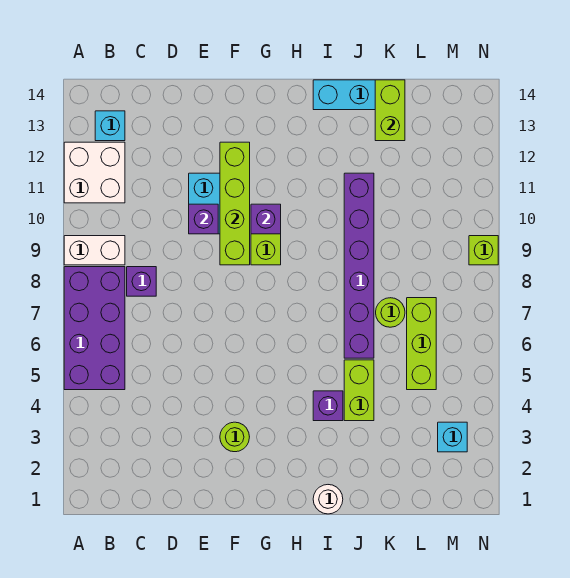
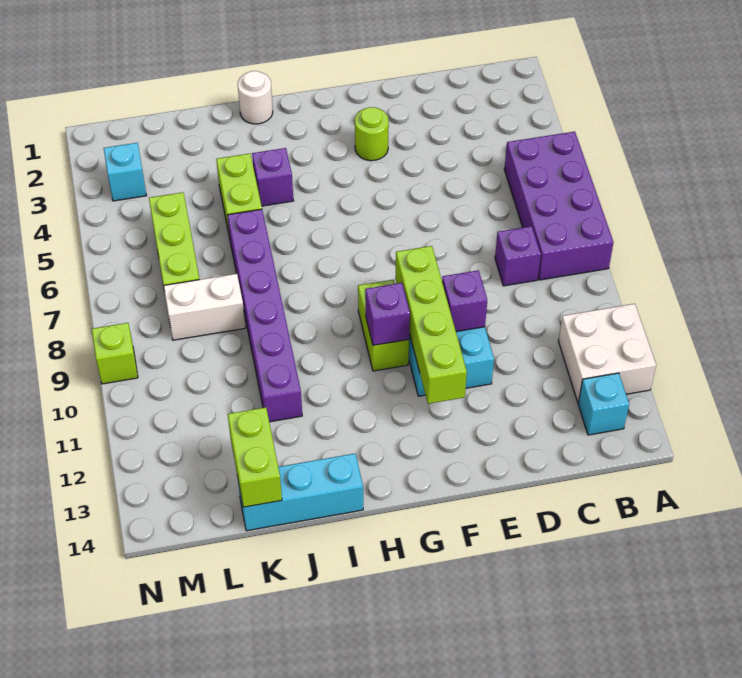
white 1x2 brick [64,236,125,265] -> white 1x2 brick moved to [164,274,245,340]
lime 1x1 round brick [376,298,405,327] -> none

